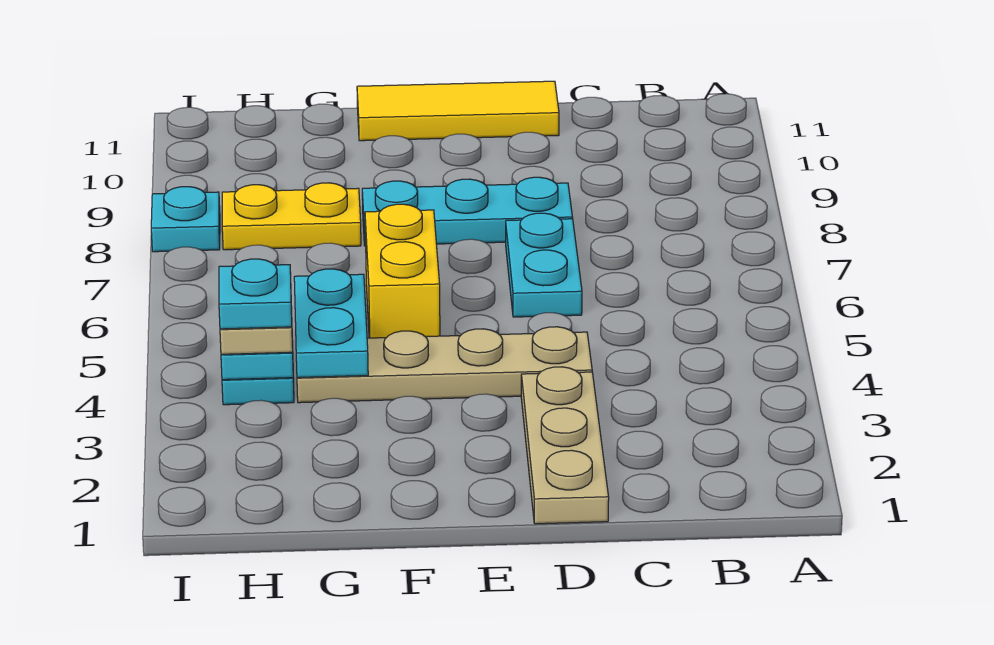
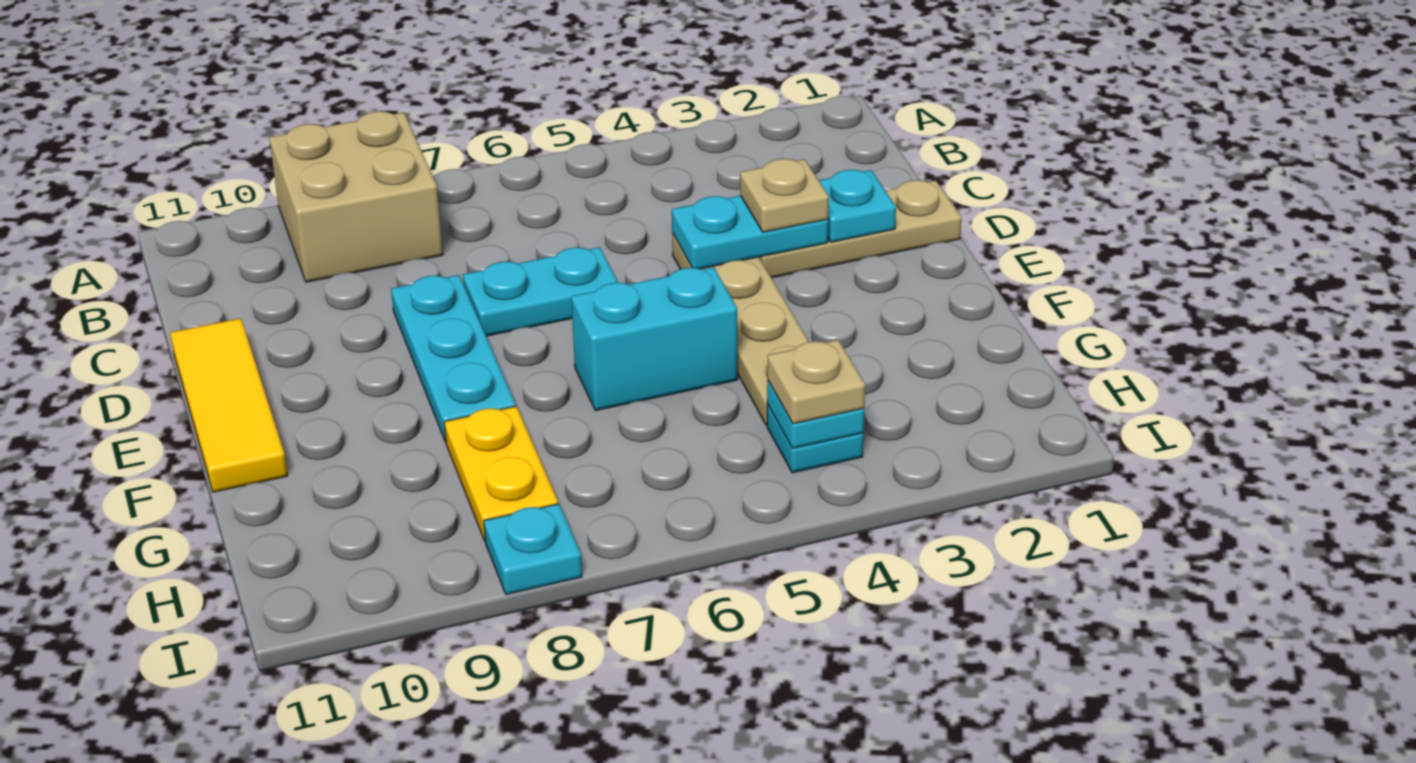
none -> tan 2x2 brick [269,111,443,282]
none -> tan 1x1 plate [740,159,829,232]
yellow 1x2 brick [365,204,440,338] -> cyan 1x2 brick [571,267,737,410]
cyan 1x2 plate [294,269,368,378] -> cyan 1x2 plate moved to [672,196,828,269]
cyan 1x1 plate [219,259,292,329] -> cyan 1x1 plate moved to [819,170,896,242]

